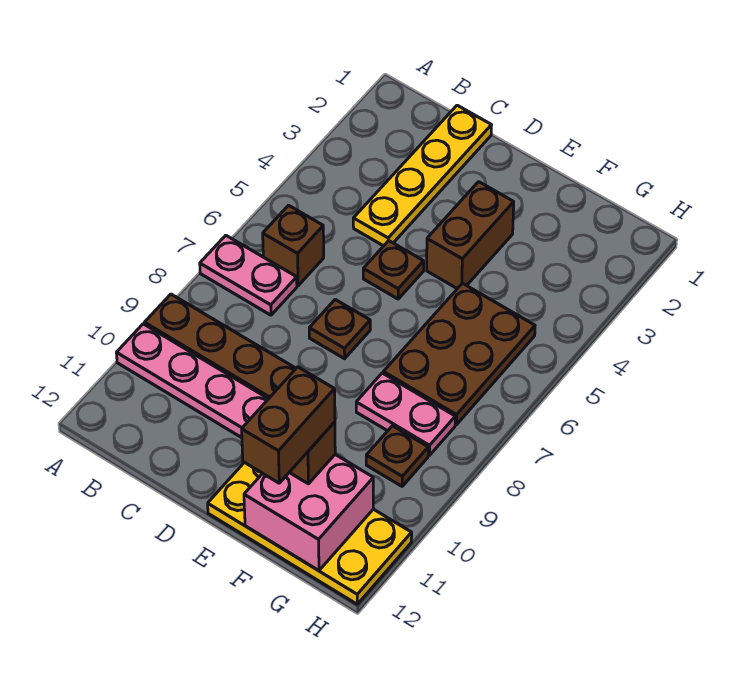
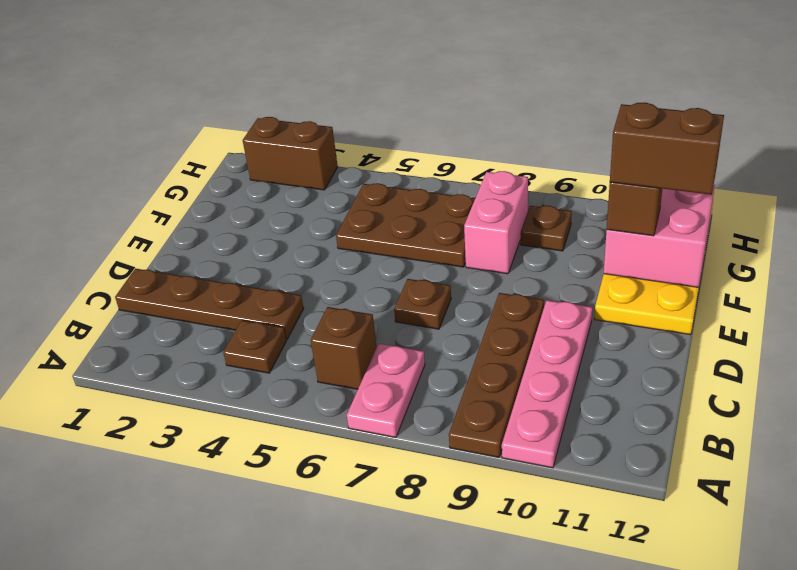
yellow 1x4 plate [353,105,491,246] -> brown 1x4 plate [115,268,304,339]
brown 1x1 plate [363,241,424,299] -> brown 1x1 plate moved to [223,320,287,373]
brown 1x2 brick [427,182,514,289] -> brown 1x2 brick moved to [243,117,338,190]
pink 1x2 plate [356,373,455,455] -> pink 1x2 brick [464,171,528,274]

